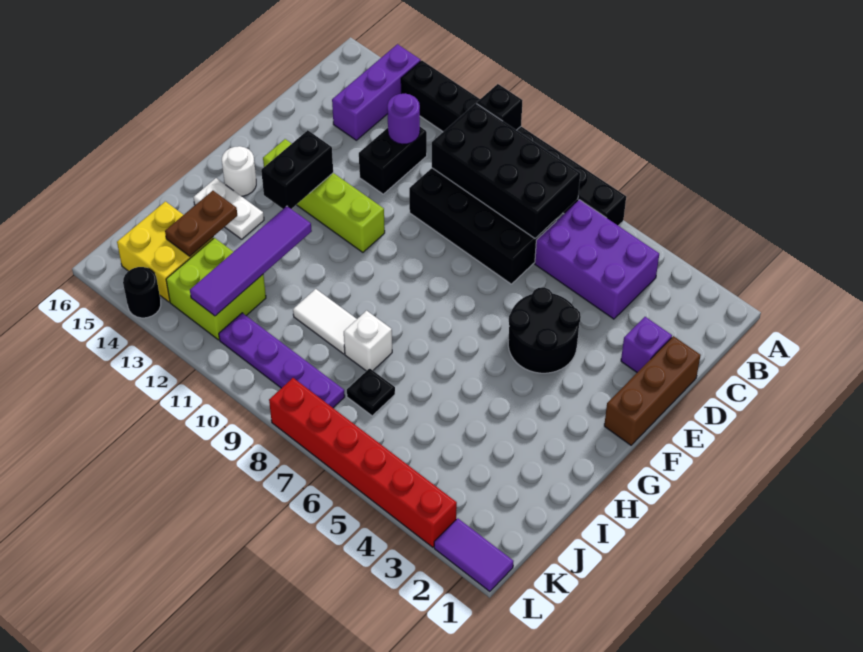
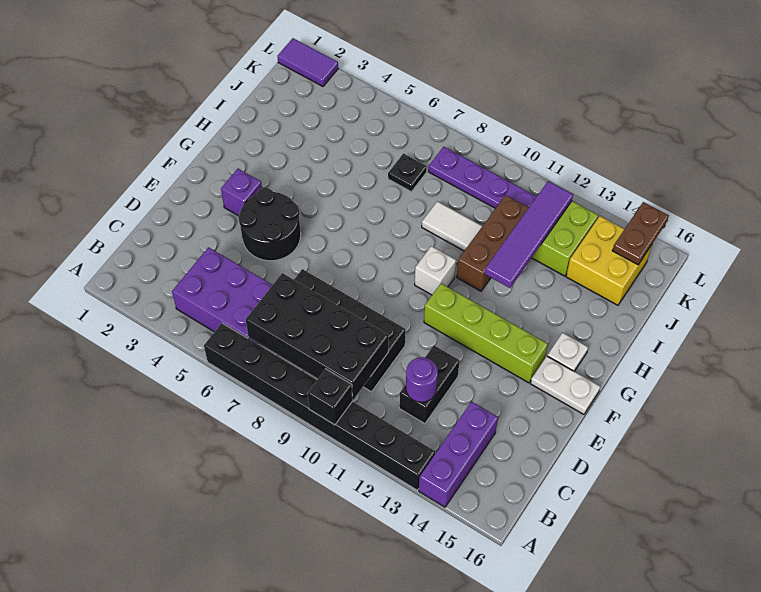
brown 1x3 brick [604,336,701,445] -> brown 1x3 brick moved to [457,195,529,291]
purple 1x1 brick [621,317,672,372] -> purple 1x1 brick moved to [221,169,262,216]
black 1x2 brick [261,130,333,209] -> none
white 1x1 round brick [222,146,256,196] -> white 1x1 plate [547,333,588,372]
white 1x2 plate [193,178,264,239] -> white 1x2 plate moved to [530,356,600,414]
white 1x1 brick [344,311,392,371] -> white 1x1 brick moved to [415,246,456,295]
brown 1x2 plate [165,191,237,256] -> brown 1x2 plate moved to [612,202,669,265]
red 1x6 brick [269,378,457,547] -> none
black 1x1 round brick [123,267,161,318] -> none

